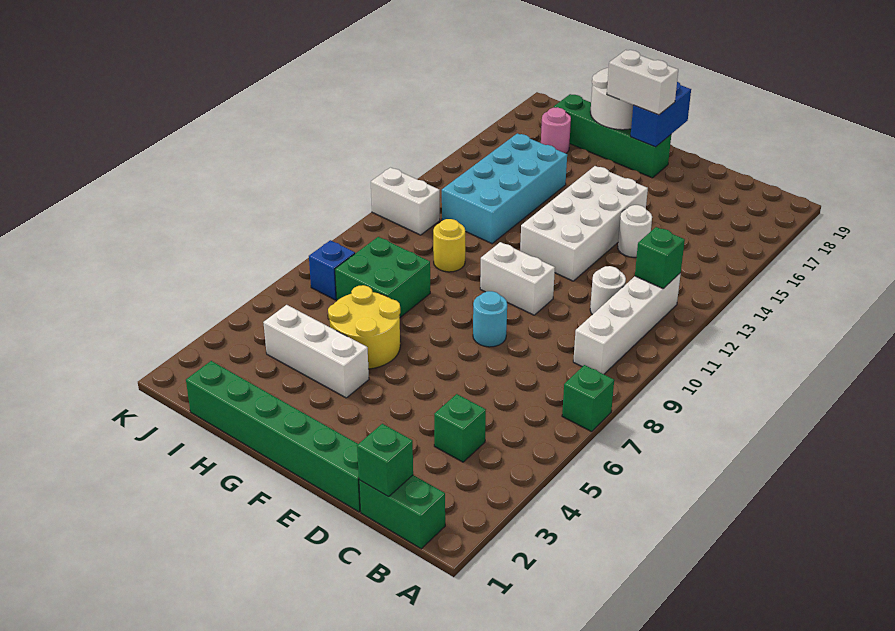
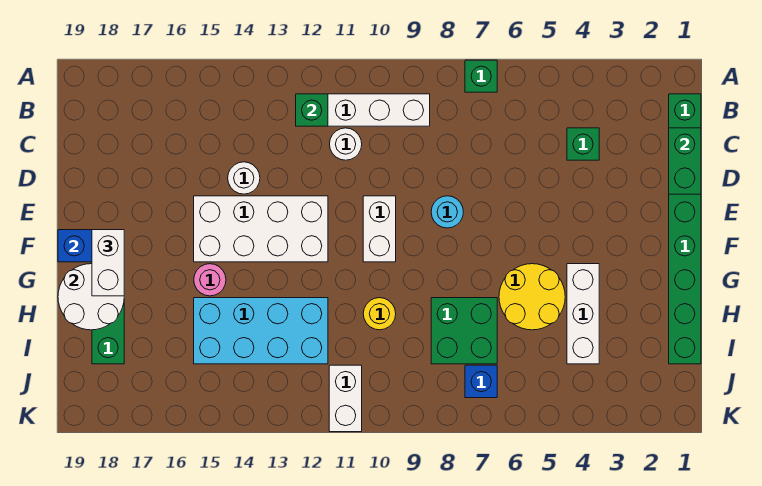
green 1x1 brick [357,424,413,497] -> green 1x2 brick [669,128,701,194]
pink 1x1 round brick [541,107,571,153] -> pink 1x1 round brick moved to [194,264,226,296]

